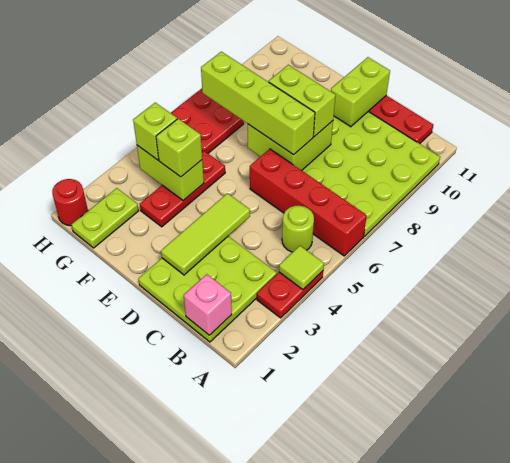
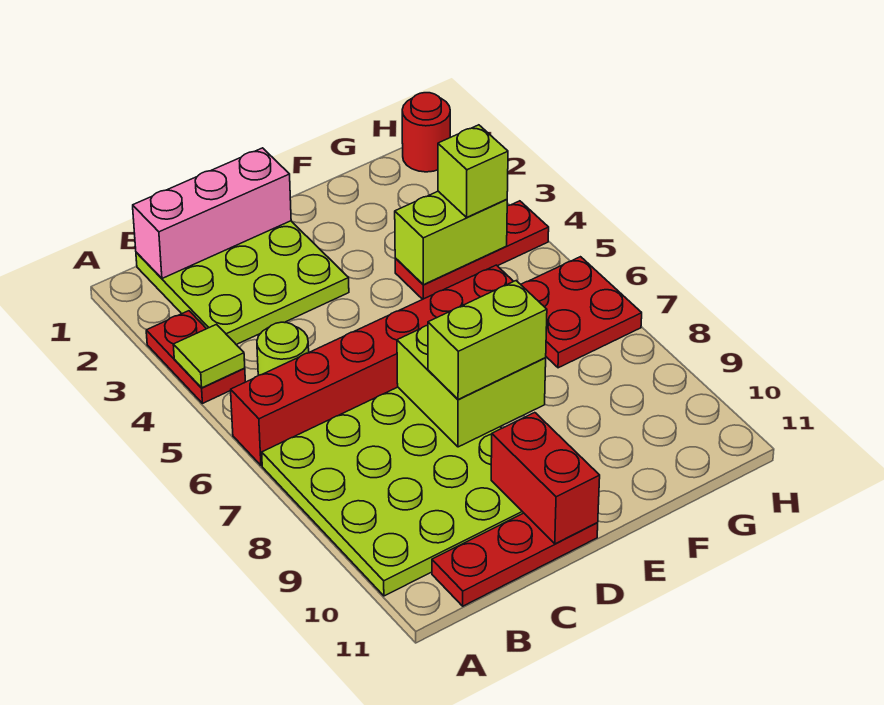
red 1x4 brick [250,149,367,256] -> red 1x6 brick [231,265,513,465]
pink 1x1 brick [184,274,232,335] -> pink 1x3 brick [133,148,291,278]
lime 1x3 tile [161,193,250,275] -> none
lime 1x4 brick [201,52,315,155] -> none
lime 1x2 brick [331,57,390,127] -> red 1x2 brick [491,413,600,544]
red 1x3 plate [140,151,225,227] -> red 1x3 plate turned to [395,201,549,299]
lime 1x1 brick [156,119,202,177] -> none
lime 1x2 plate [71,188,139,248] -> none

